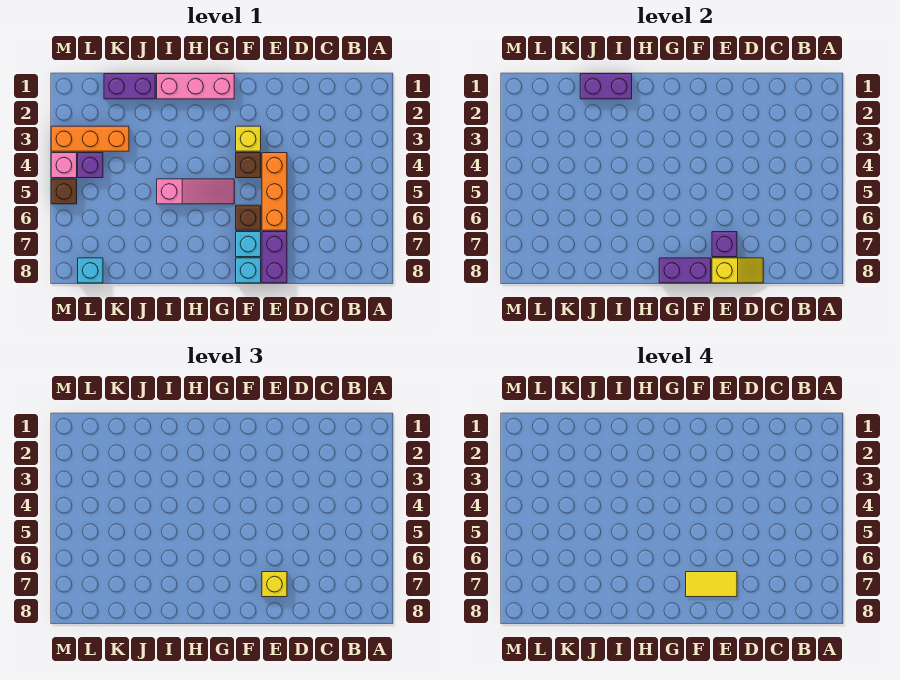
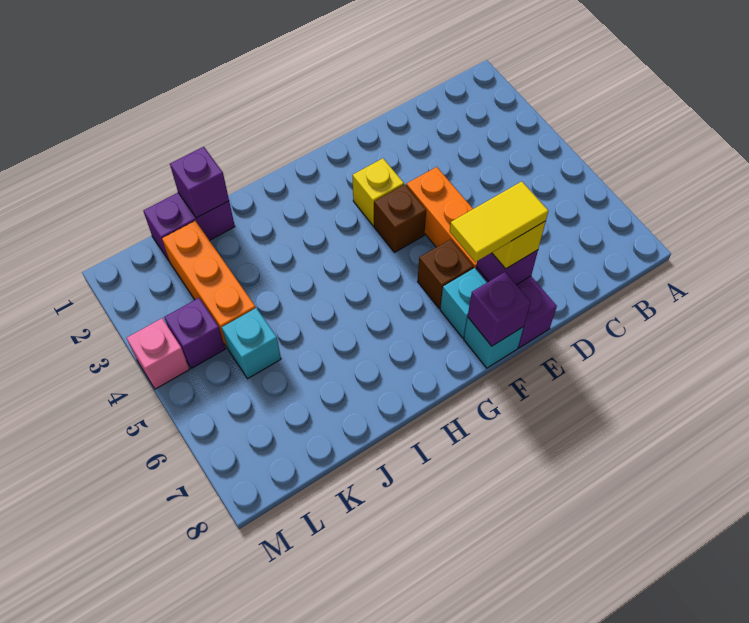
yellow 1x2 slope [712,258,763,283] -> none
purple 1x2 brick [659,258,711,283] -> purple 1x1 brick [468,272,531,346]
pink 1x3 brick [157,74,234,99] -> none
pink 1x3 slope [157,179,234,204] -> none
purple 1x2 brick [580,74,632,99] -> purple 1x1 brick [170,147,229,218]
orange 1x3 brick [51,126,129,151] -> orange 1x3 brick turned to [162,221,256,347]
cyan 1x1 brick [78,258,103,283] -> cyan 1x1 brick moved to [222,308,281,379]
brown 1x1 brick [51,179,77,204] -> none

